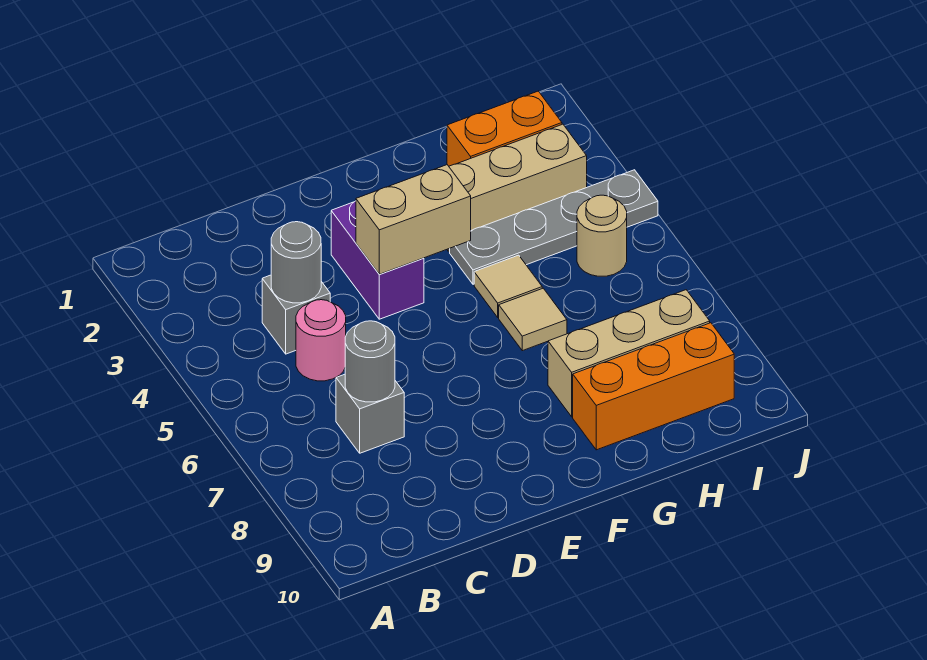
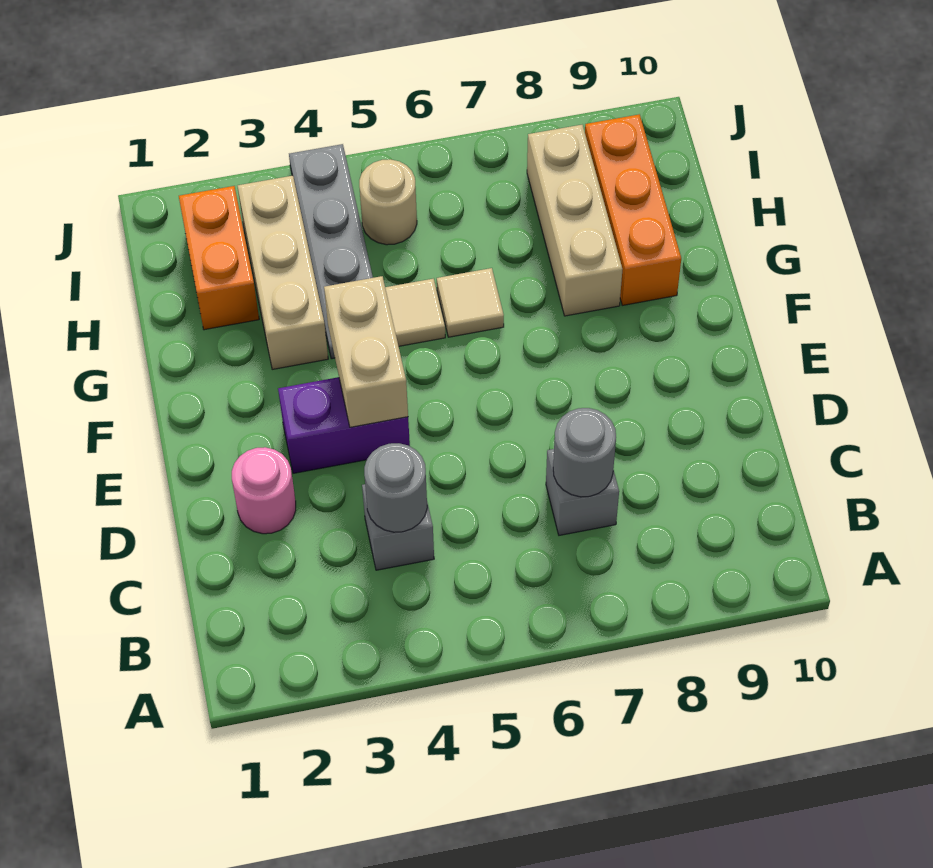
pink 1x1 round brick [296,300,346,381] -> pink 1x1 round brick moved to [232,447,296,534]

